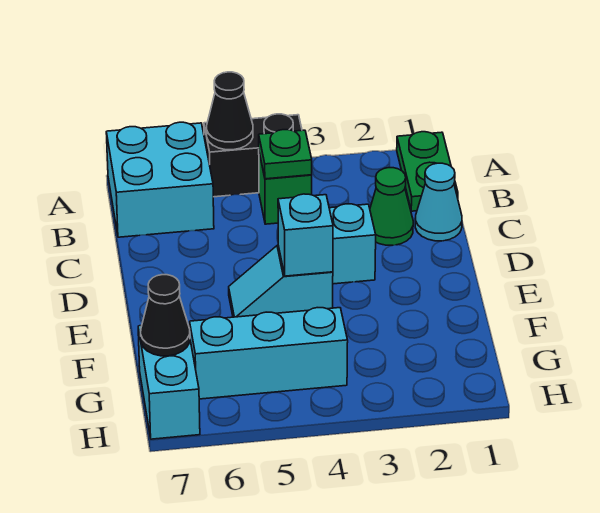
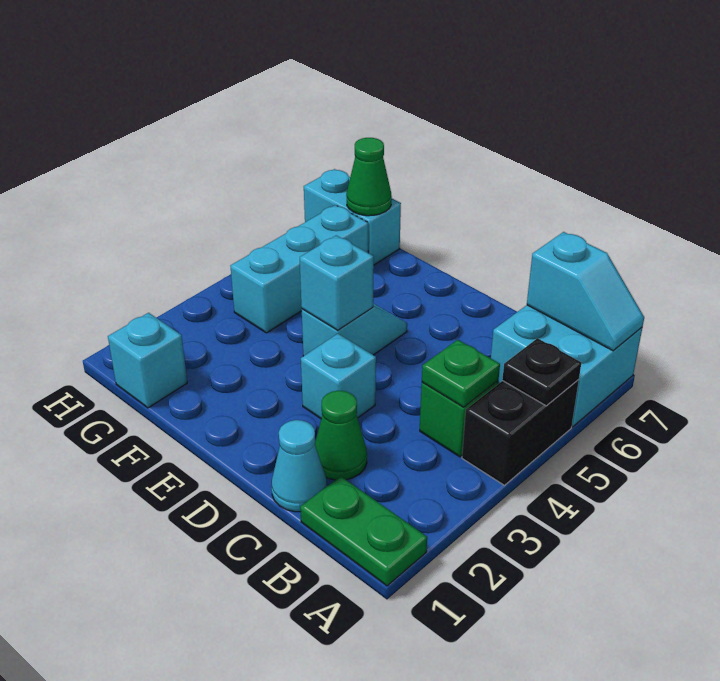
black 1x1 cone [207,72,253,150] -> black 1x1 plate [502,338,581,406]
none -> cyan 1x2 slope [527,232,644,351]
none -> cyan 1x1 brick [108,313,187,408]
black 1x1 cone [141,275,190,356] -> green 1x1 cone [346,138,392,216]

